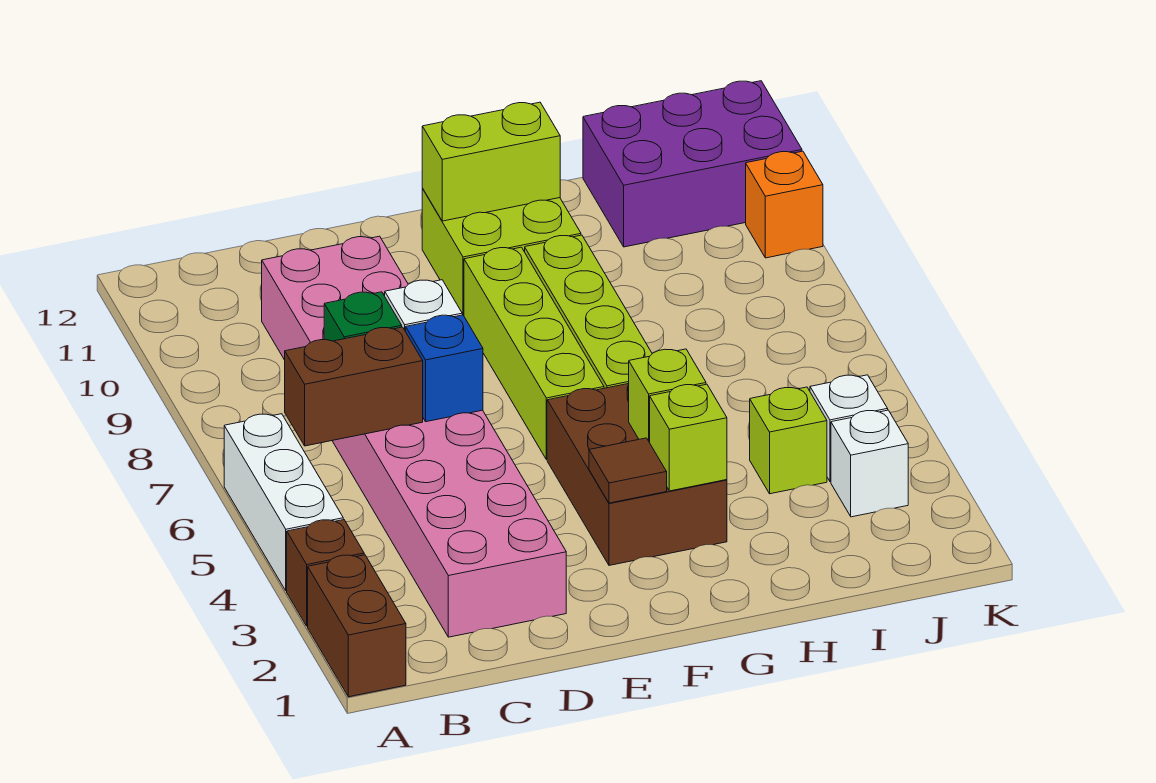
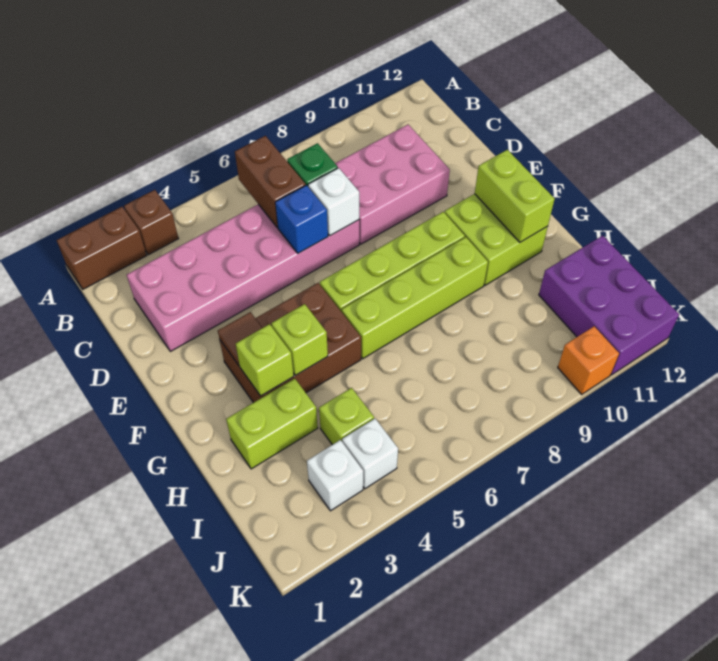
white 1x3 brick [224,414,343,591] -> none
none -> lime 1x2 brick [226,378,318,469]

